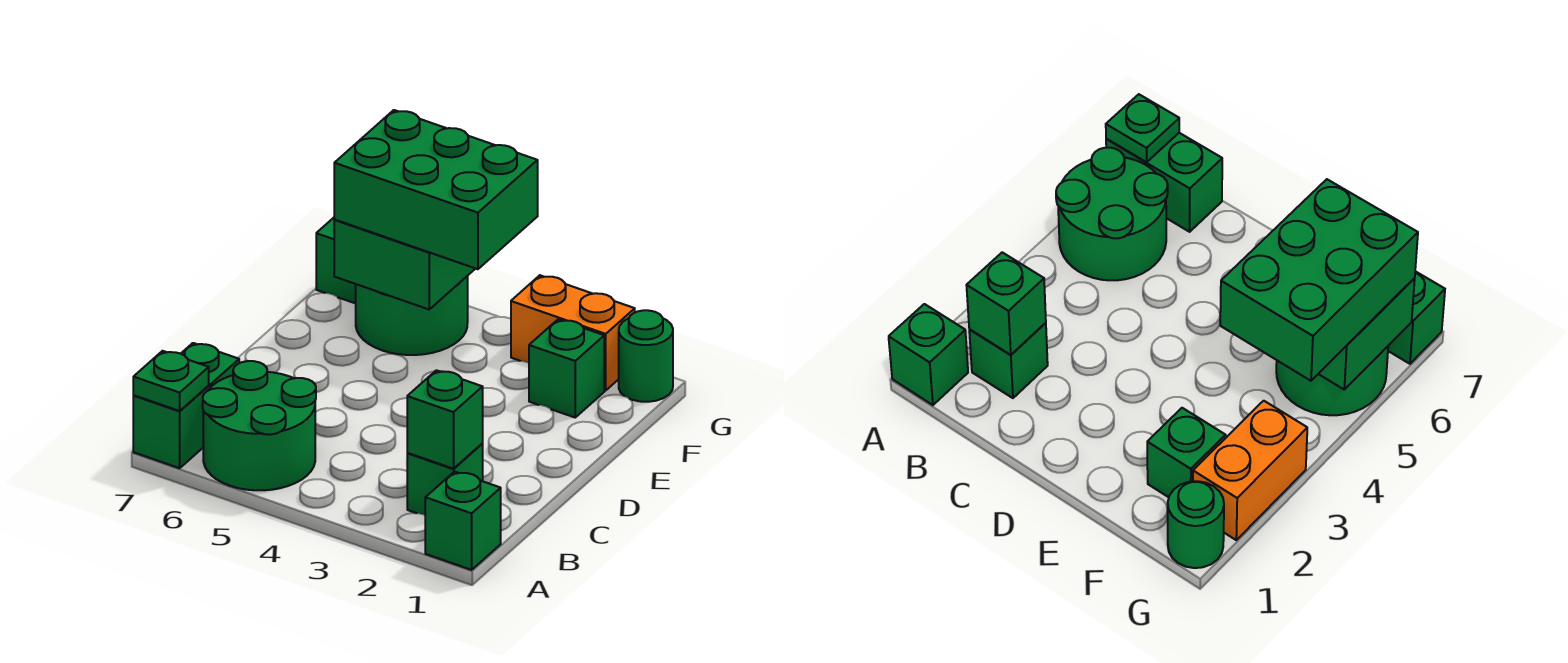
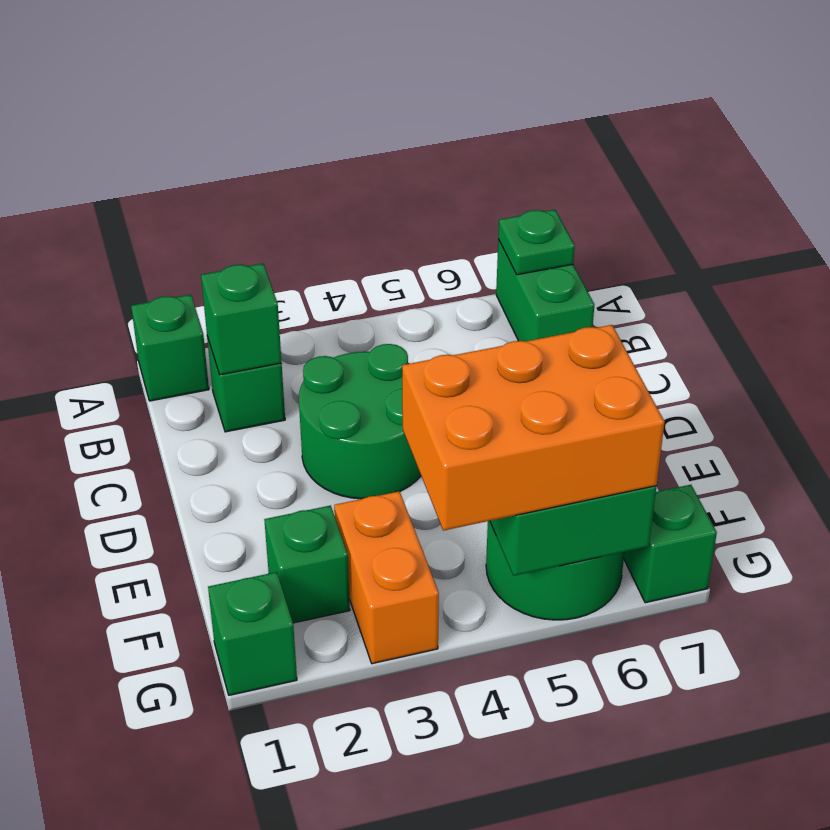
green 2x2 round brick [203,361,316,490] -> green 2x2 round brick moved to [299,344,421,499]
green 2x3 brick [334,110,538,269] -> orange 2x3 brick [402,325,664,531]
green 1x1 round brick [619,310,673,402] -> green 1x1 brick [208,572,297,695]
orange 1x2 brick [511,275,635,390] -> orange 1x2 brick turned to [334,491,439,664]

